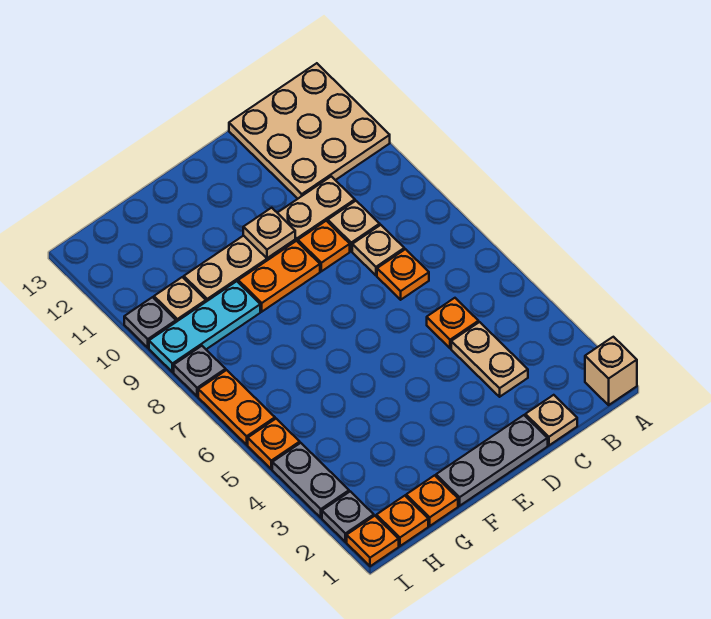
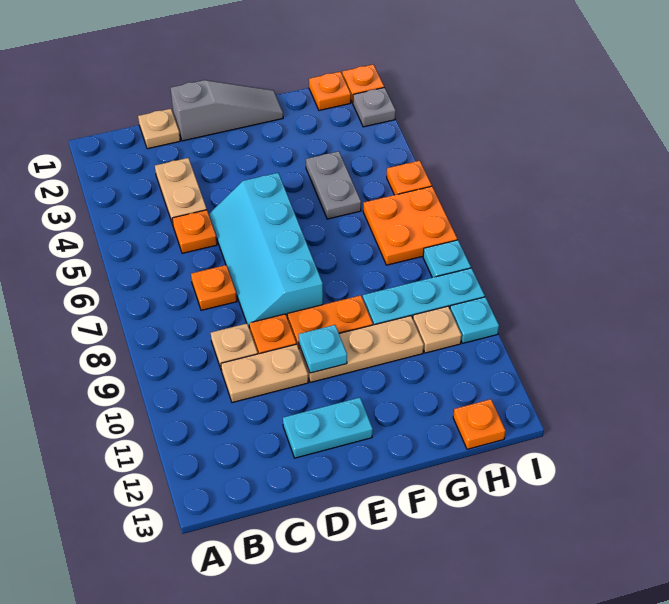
tan 1x1 brick [585,337,637,405] -> none
tan 3x3 plate [229,63,390,199] -> none
tan 1x1 plate [352,225,404,275] -> none
grey 1x3 plate [436,415,548,506] -> grey 1x3 slope [171,80,283,141]
none -> cyan 2x4 slope [209,173,323,329]
none -> cyan 1x2 plate [283,398,373,458]
tan 1x1 plate [243,208,295,258] -> cyan 1x1 plate [298,325,347,373]
orange 1x1 plate [406,476,458,526] -> orange 1x1 plate moved to [453,399,506,449]
grey 1x2 plate [272,443,349,518] -> grey 1x2 plate moved to [306,151,361,219]
orange 1x2 plate [198,370,275,445] -> orange 2x2 plate [363,186,457,265]
grey 1x1 plate [174,346,226,396] -> cyan 1x1 plate [423,240,471,278]
grey 1x1 plate [124,297,176,348] -> cyan 1x1 plate [450,297,499,343]

